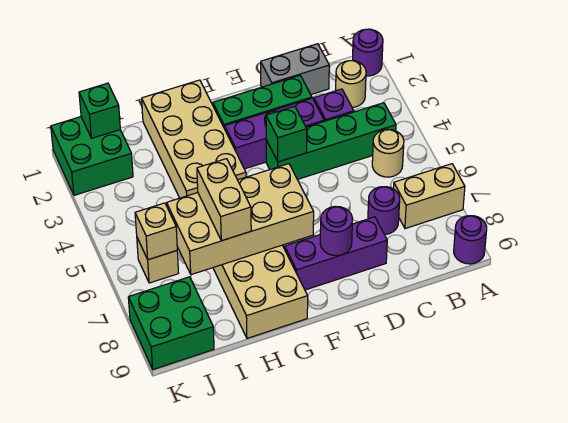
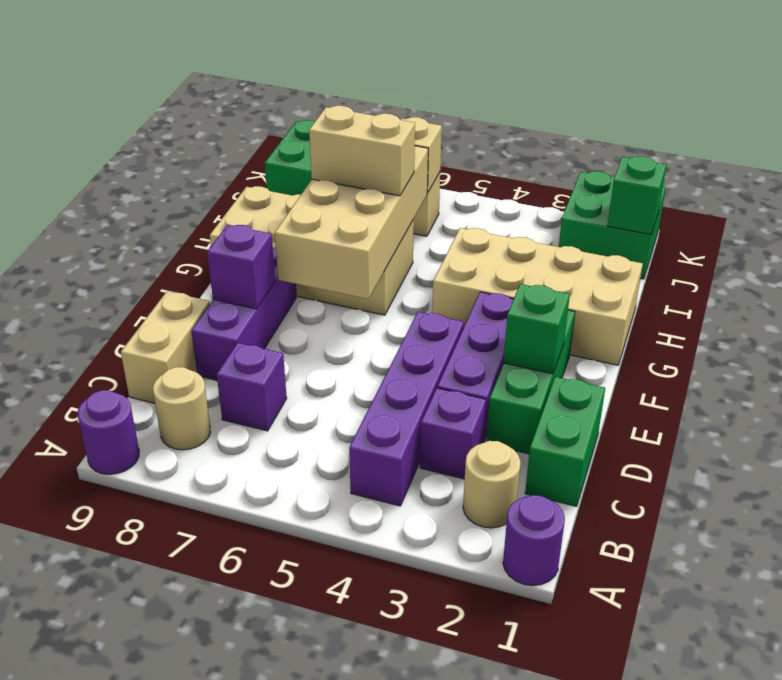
tan 1x2 brick [394,164,465,229] -> tan 1x2 brick moved to [121,292,210,403]
green 1x4 brick [266,103,396,179] -> purple 1x4 brick [349,312,464,506]
tan 1x1 round brick [372,129,404,177] -> tan 1x1 round brick moved to [153,367,211,450]
grey 1x2 brick [261,44,329,94] -> green 1x2 brick [525,377,605,506]
purple 1x1 round brick [368,187,400,235] -> purple 1x1 brick [217,343,287,431]
green 1x1 brick [266,106,307,162] -> green 1x1 brick moved to [504,284,570,374]
purple 1x1 round brick [320,206,353,256] -> purple 1x1 brick [207,225,275,309]

